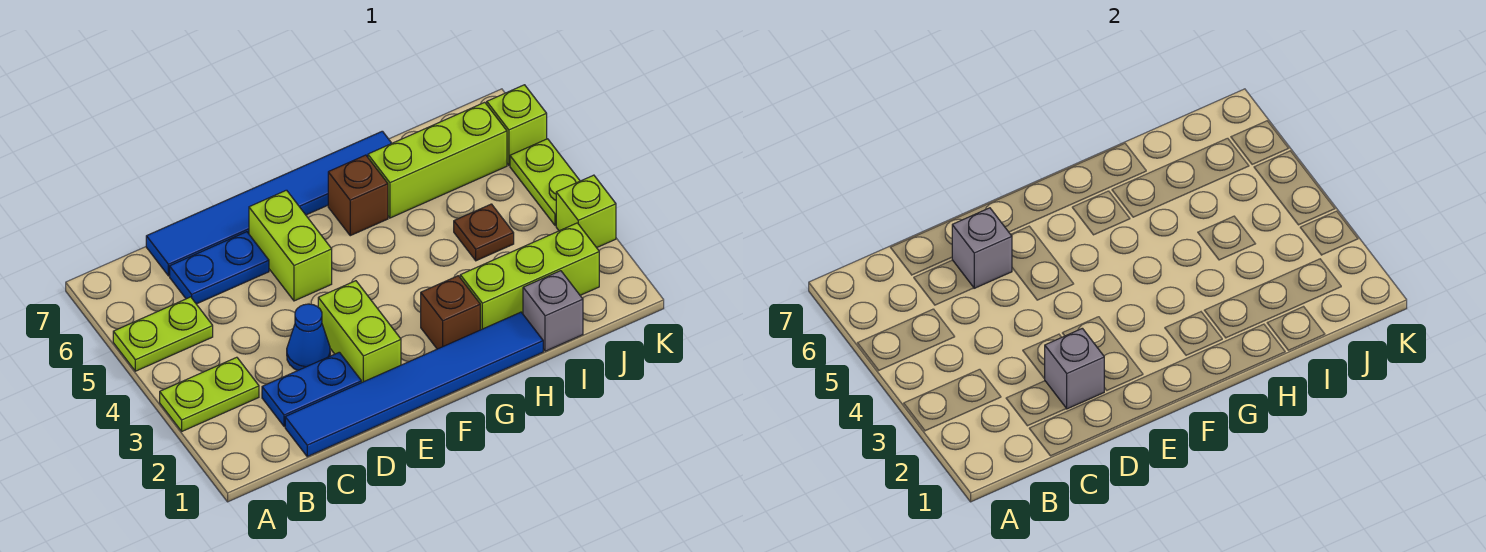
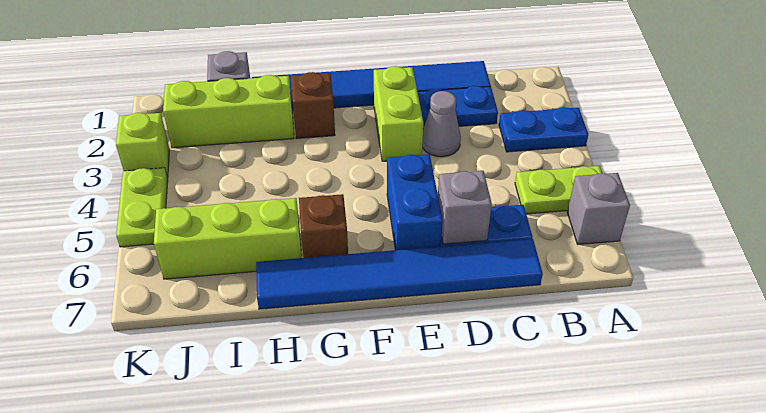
lime 1x2 plate [160,357,259,431] -> blue 1x2 plate [499,107,588,152]
grey 1x1 brick [1045,328,1104,409] -> grey 1x1 brick moved to [567,173,630,244]
blue 1x1 cone [287,304,330,371] -> grey 1x1 cone [422,91,461,157]
lime 1x2 brick [249,190,332,301] -> blue 1x2 brick [387,154,443,250]
brown 1x1 plate [454,204,514,261] -> none
lime 1x1 brick [487,85,547,165] -> none

